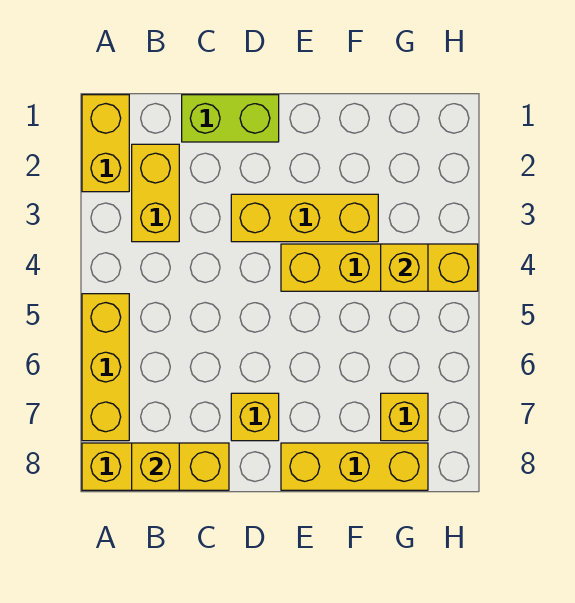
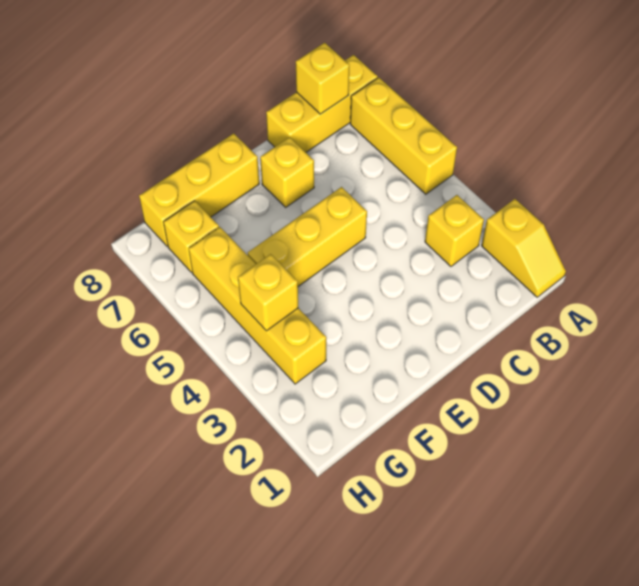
yellow 1x2 brick [82,95,129,192] -> yellow 1x2 slope [482,199,566,297]
yellow 1x2 brick [132,144,179,242] -> yellow 1x1 brick [425,195,484,266]
lime 1x2 brick [182,95,279,142] -> none
yellow 1x3 brick [231,194,378,242] -> yellow 1x3 brick moved to [248,187,367,286]
yellow 1x4 brick [281,244,478,291] -> yellow 1x4 brick turned to [189,227,326,384]

